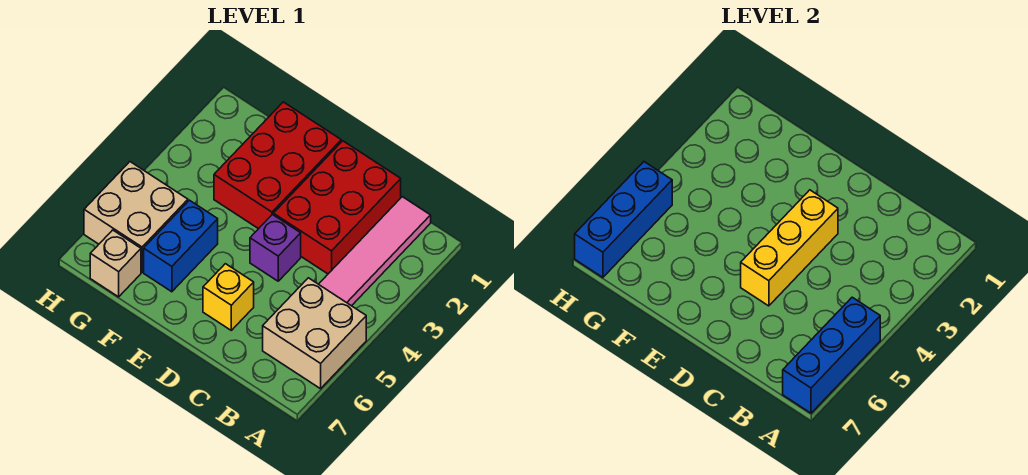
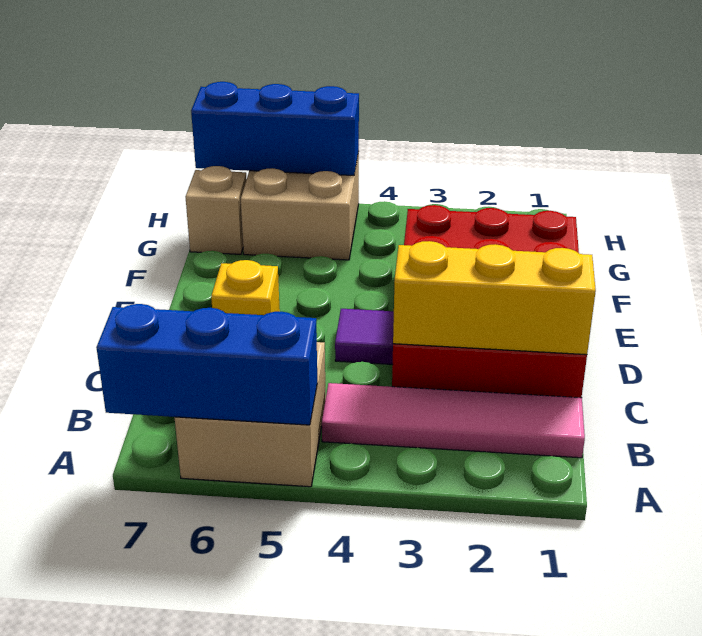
yellow 1x3 brick [741,190,838,306] -> yellow 1x3 brick moved to [393,241,596,355]
purple 1x1 brick [250,215,301,281] -> purple 1x1 tile [335,309,394,365]
blue 1x2 brick [144,200,218,292] -> none

